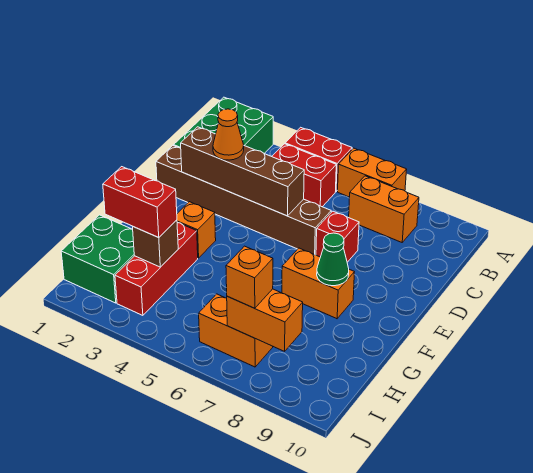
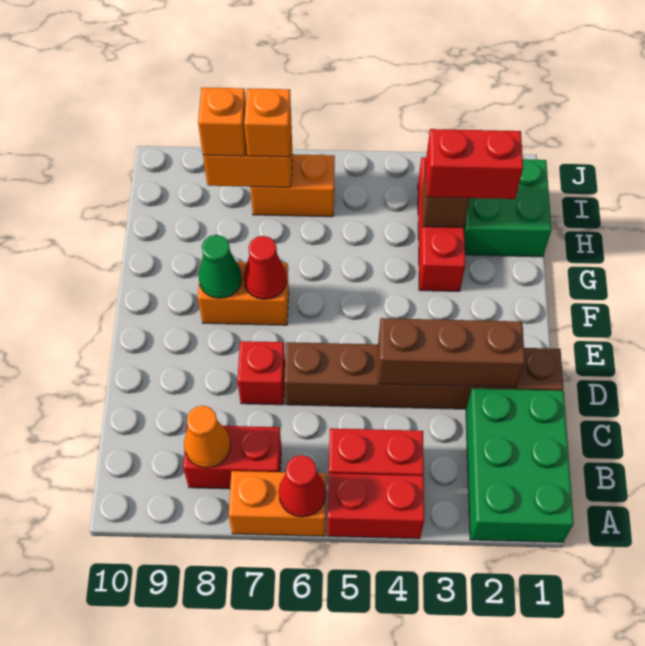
none -> red 1x1 cone [279,455,326,517]
orange 1x2 brick [349,176,419,242] -> red 1x2 brick [183,425,281,489]
brown 1x4 brick [181,127,304,216] -> brown 1x3 brick [378,318,525,387]
orange 1x1 cone [213,109,244,160] -> orange 1x1 cone moved to [184,406,231,468]
orange 1x1 brick [177,202,216,258] -> orange 1x1 brick moved to [198,88,246,156]
none -> red 1x1 cone [244,236,287,299]

